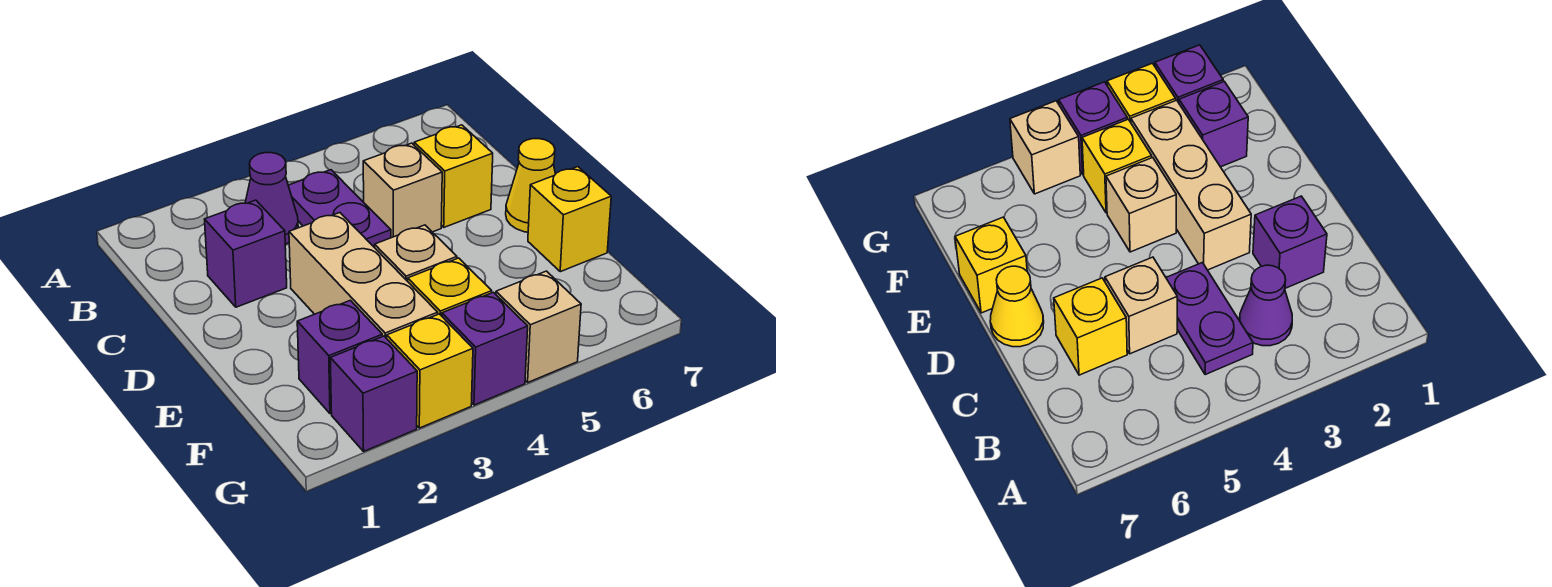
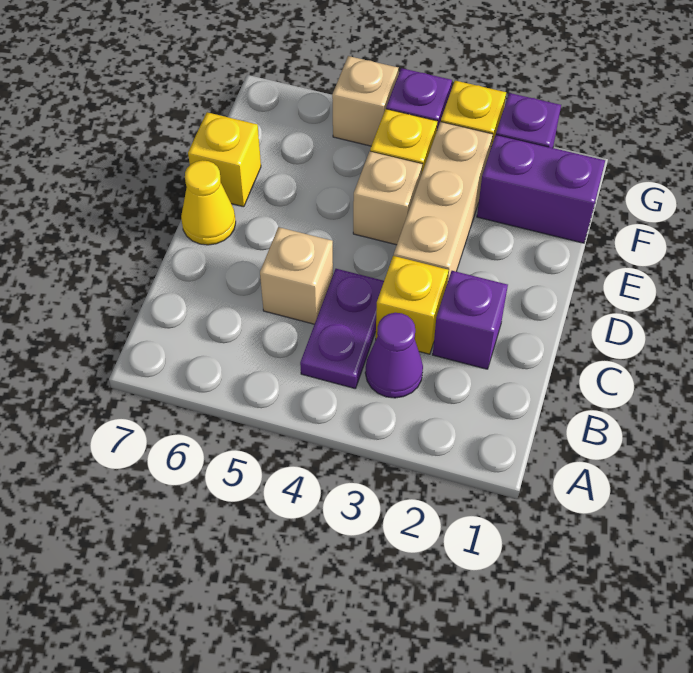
yellow 1x1 brick [414,125,493,227] -> yellow 1x1 brick moved to [376,256,449,354]
purple 1x1 brick [297,300,382,414] -> purple 1x2 brick [477,135,605,243]

